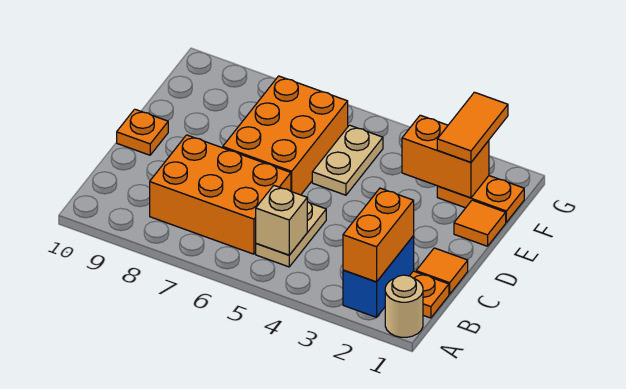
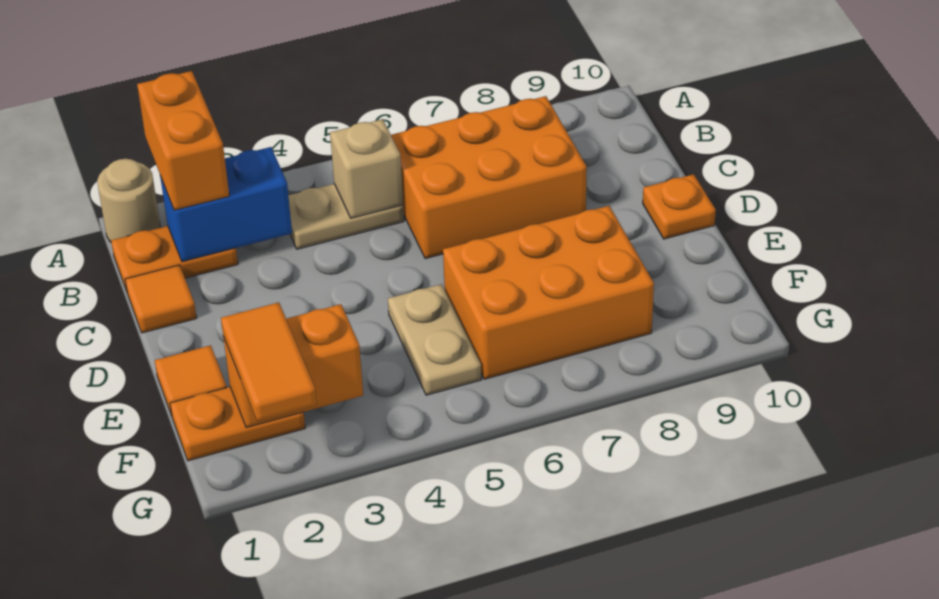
blue 1x2 brick [343,236,414,317] -> blue 1x2 brick turned to [160,147,292,262]
tan 1x2 plate [256,202,326,267] -> tan 1x2 plate turned to [288,184,404,249]
orange 2x3 brick [223,76,348,195] -> orange 2x3 brick turned to [443,206,654,379]

